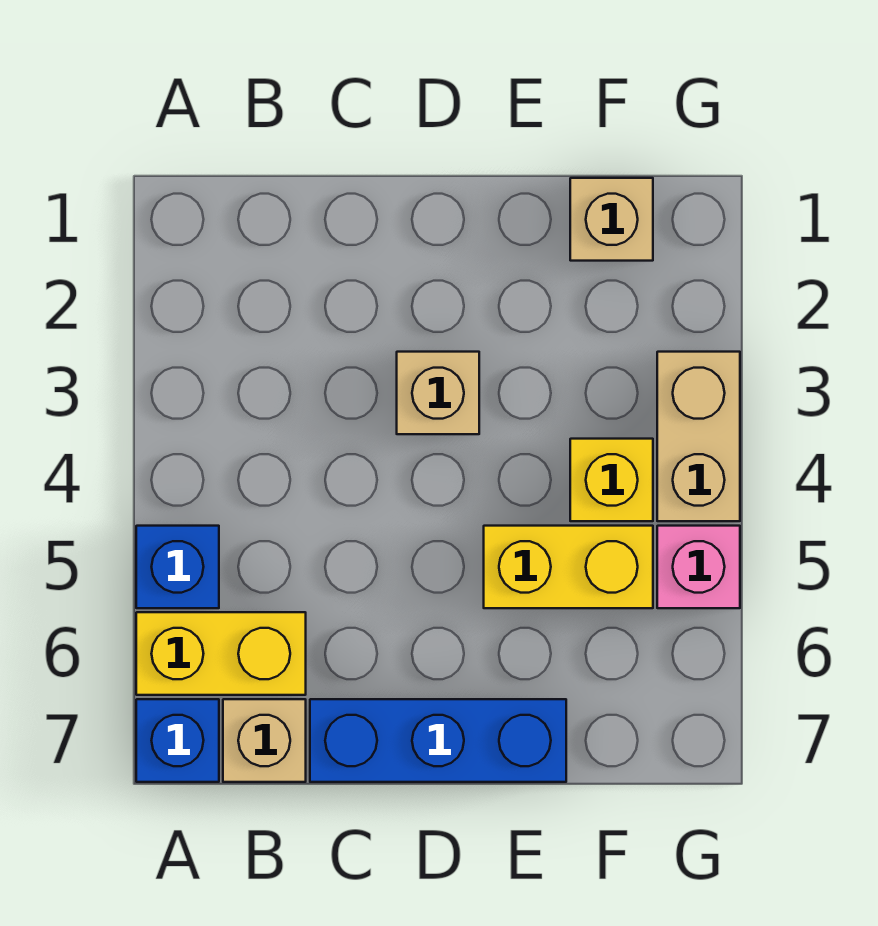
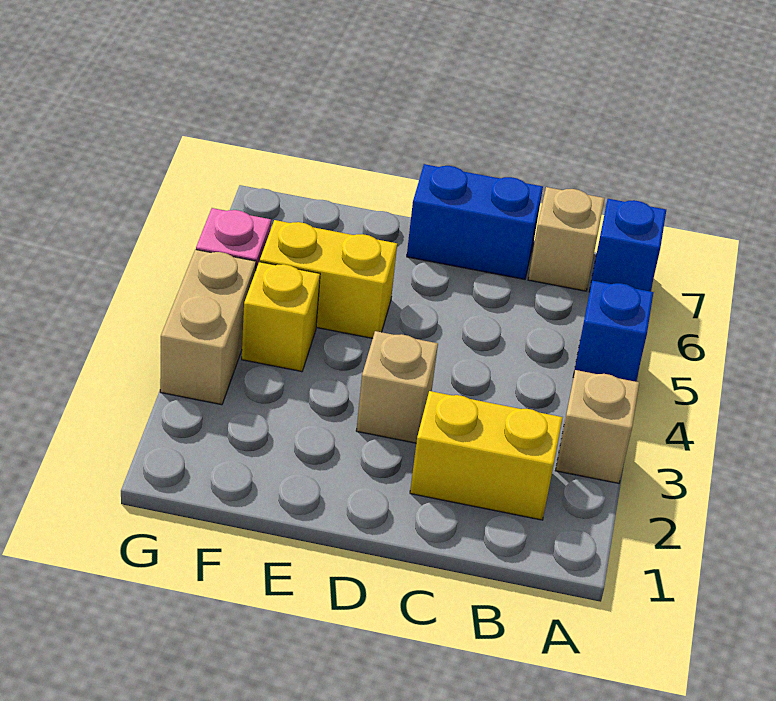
yellow 1x2 brick [136,612,306,695] -> yellow 1x2 brick moved to [410,391,563,520]
blue 1x3 brick [310,699,566,782] -> blue 1x2 brick [407,164,543,279]
tan 1x1 brick [570,178,653,261] -> tan 1x1 brick moved to [555,370,639,483]

